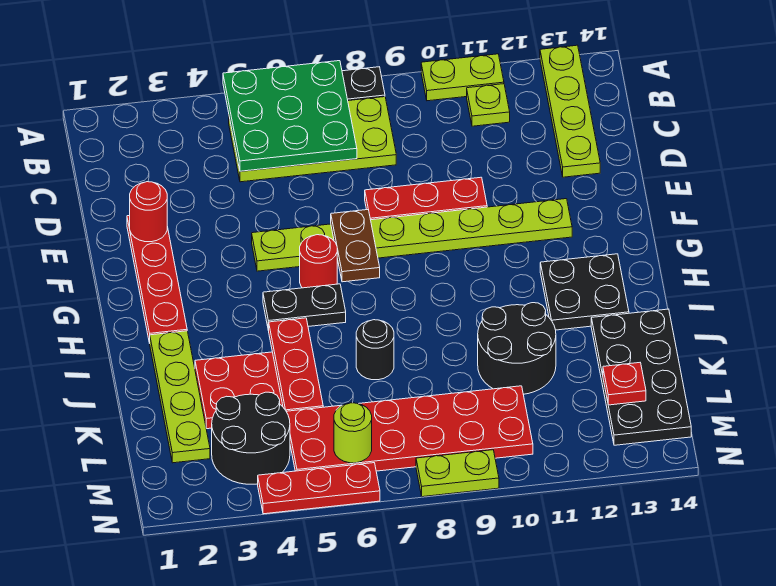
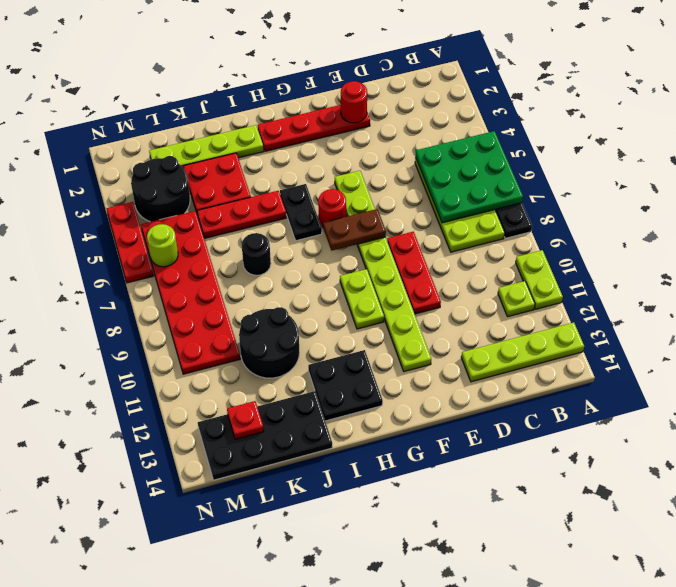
lime 1x2 plate [416,450,499,497] -> lime 1x2 plate moved to [340,269,384,329]

